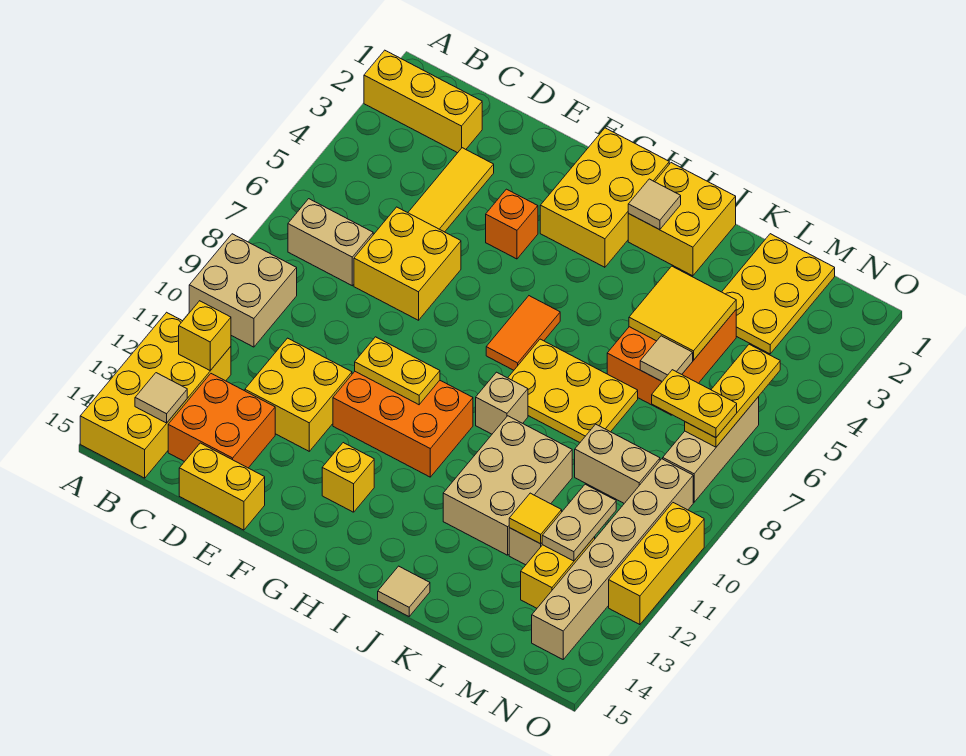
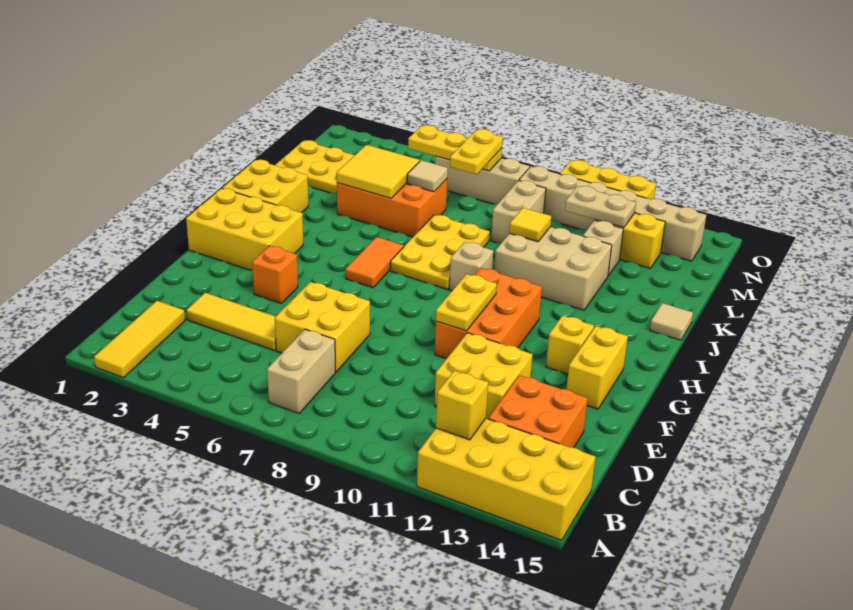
yellow 1x3 brick [364,50,482,153] -> yellow 1x3 tile [94,301,185,378]
tan 2x2 brick [189,234,297,347] -> none
tan 1x1 tile [135,373,187,423] -> none
yellow 1x2 brick [179,443,265,530] -> yellow 1x2 brick moved to [567,326,628,409]
orange 1x2 tile [486,296,560,370] -> orange 1x2 tile turned to [346,237,404,288]
tan 1x1 tile [628,179,681,230] -> none
yellow 1x1 tile [509,493,562,544] -> yellow 1x1 tile moved to [509,208,551,242]

